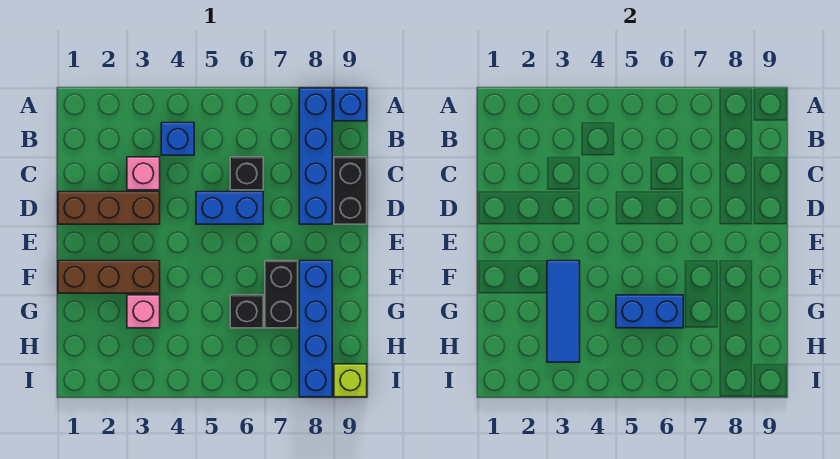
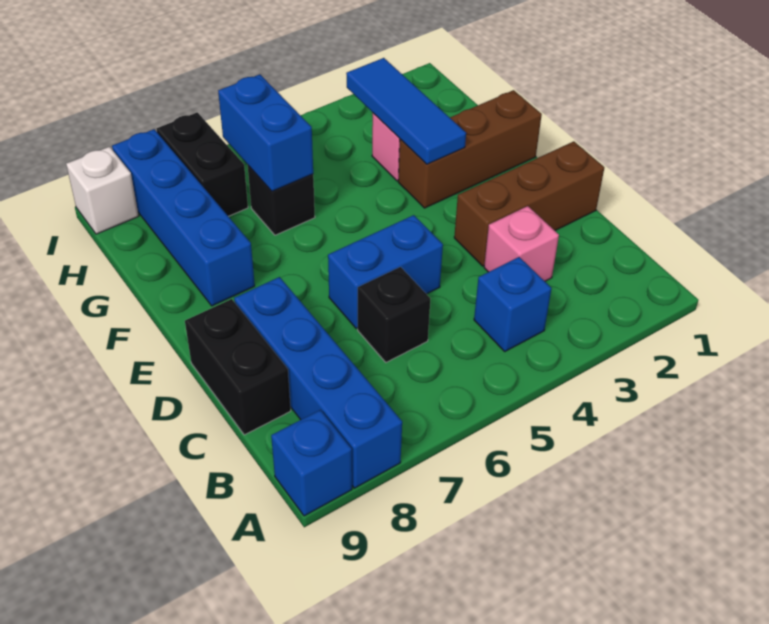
black 1x2 brick [265,261,298,328] -> black 1x2 brick moved to [157,112,248,216]
blue 1x2 brick [616,295,683,328] -> blue 1x2 brick turned to [218,74,313,191]
lime 1x1 brick [334,364,367,397] -> white 1x1 brick [66,147,139,234]

